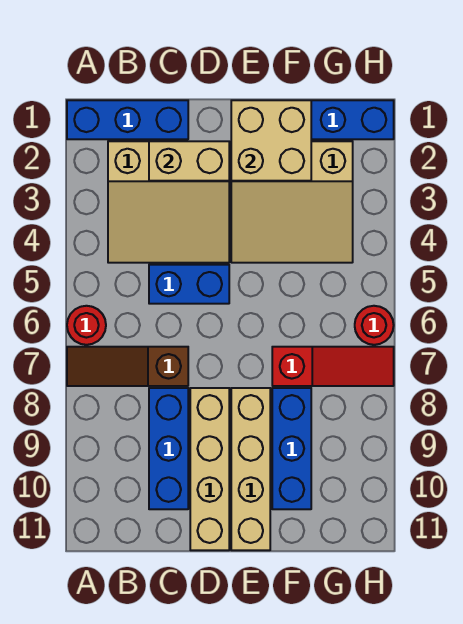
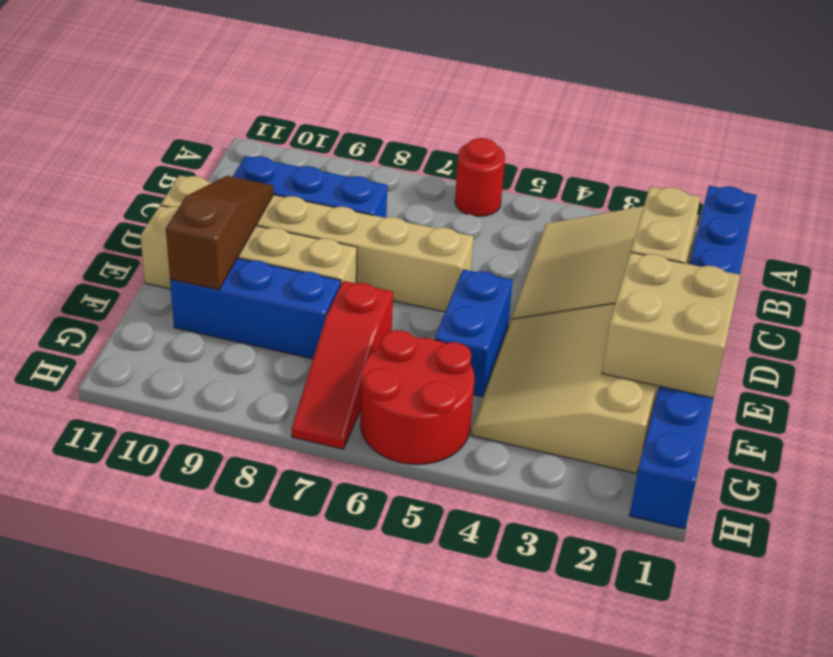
brown 1x3 slope [67,347,188,386] -> brown 1x3 slope moved to [166,176,274,290]
blue 1x2 brick [149,265,229,304] -> blue 1x2 brick moved to [435,269,513,397]
tan 1x4 brick [190,388,229,550] -> tan 1x6 brick [161,175,474,312]
red 1x1 round brick [355,306,394,345] -> red 2x2 round brick [360,330,474,465]

